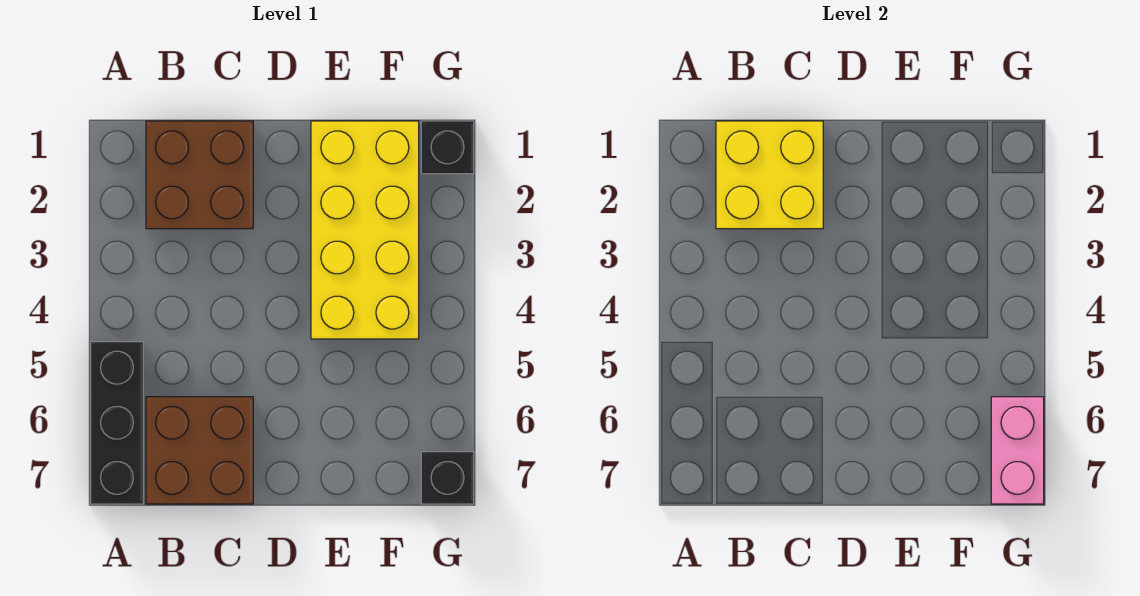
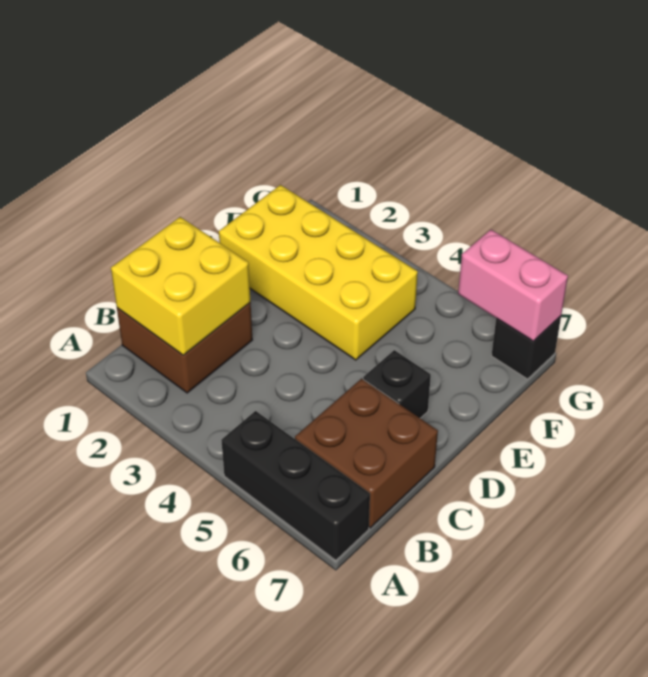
black 1x1 brick [421,121,474,174] -> black 1x1 brick moved to [363,350,431,418]

